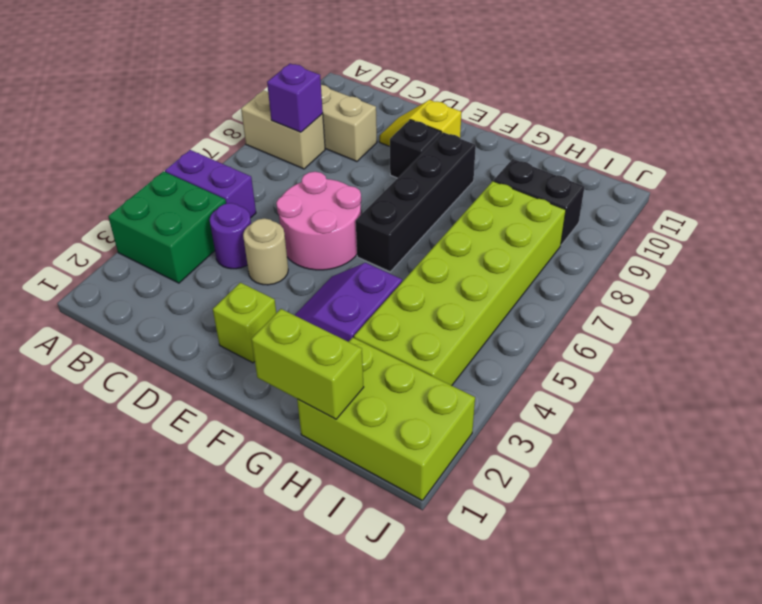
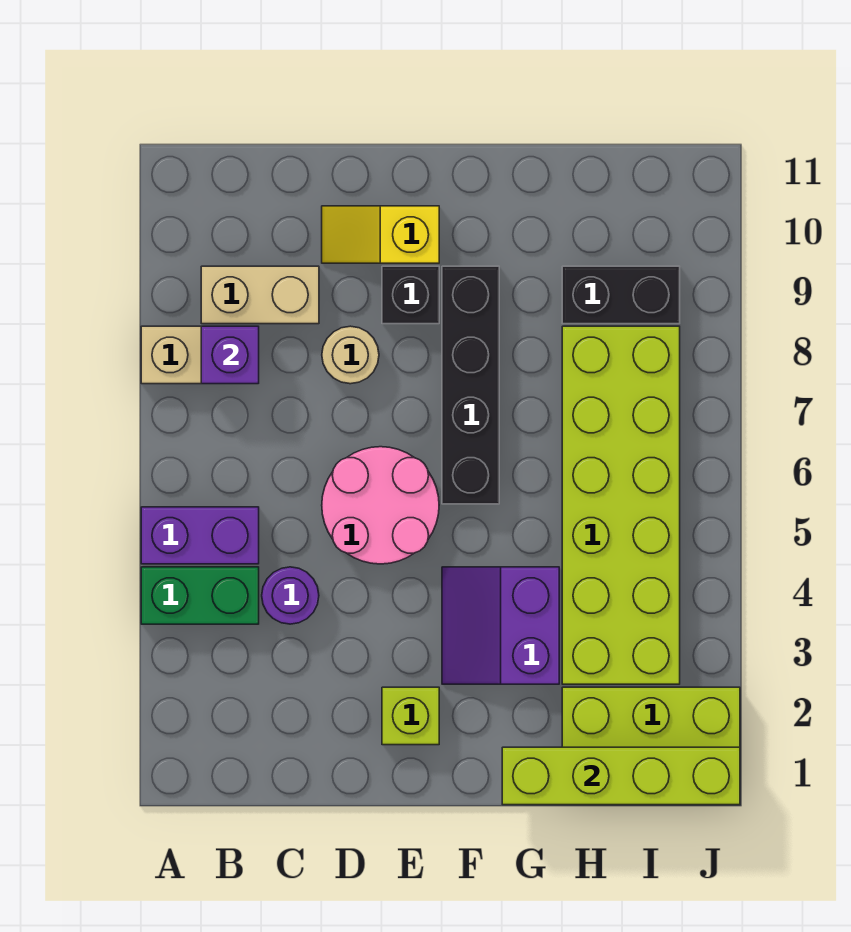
green 2x2 brick [108,171,226,283] -> green 1x2 brick [141,567,259,624]
tan 1x1 round brick [243,218,288,285] -> tan 1x1 round brick moved to [322,326,379,384]
lime 1x2 brick [251,309,364,419] -> lime 1x4 brick [502,747,740,805]

